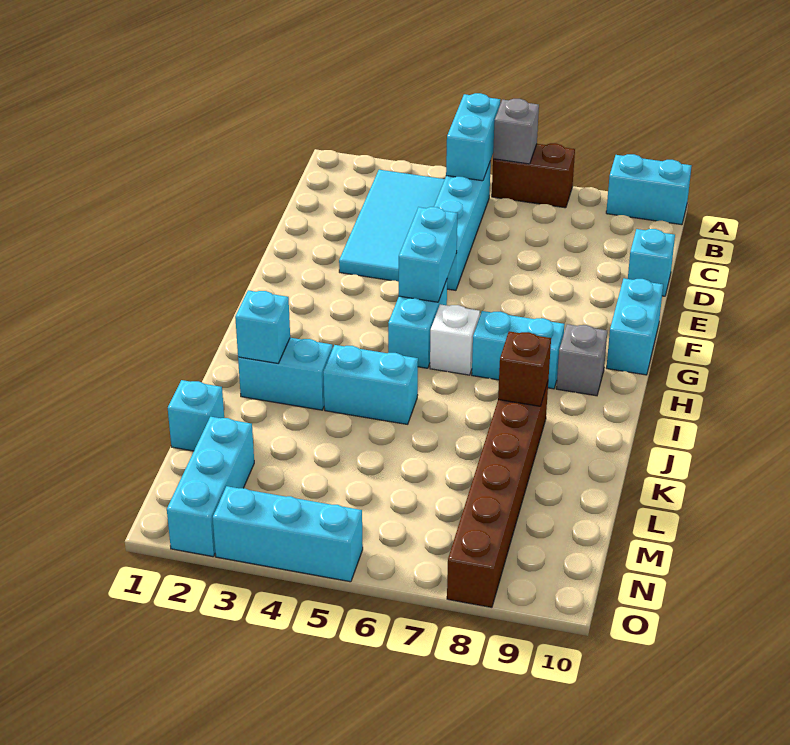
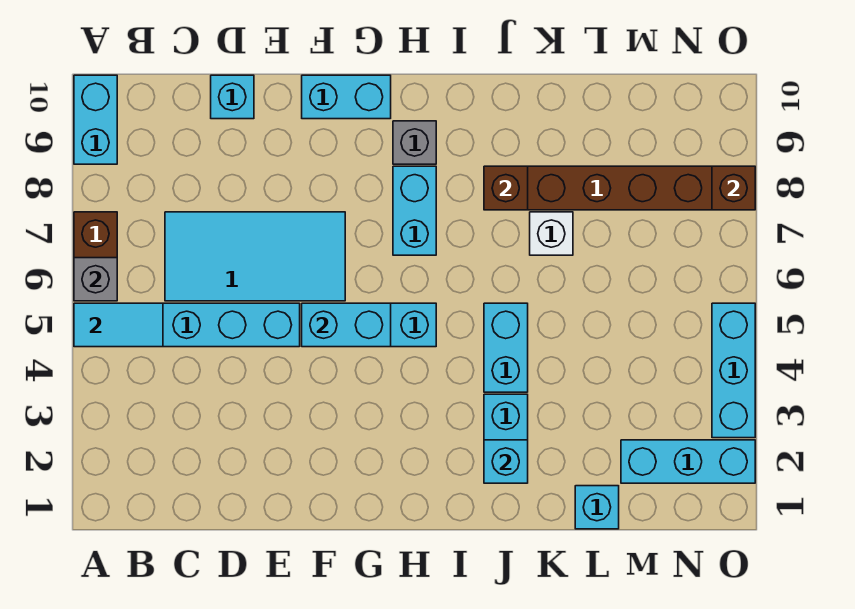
cyan 1x2 brick [446,93,500,181] -> cyan 1x2 tile [74,303,163,347]
cyan 2x4 tile [339,170,445,282] -> cyan 2x4 tile moved to [165,212,345,301]
white 1x1 brick [430,304,480,375] -> white 1x1 brick moved to [530,212,573,255]
none -> brown 1x1 brick [712,166,755,210]

